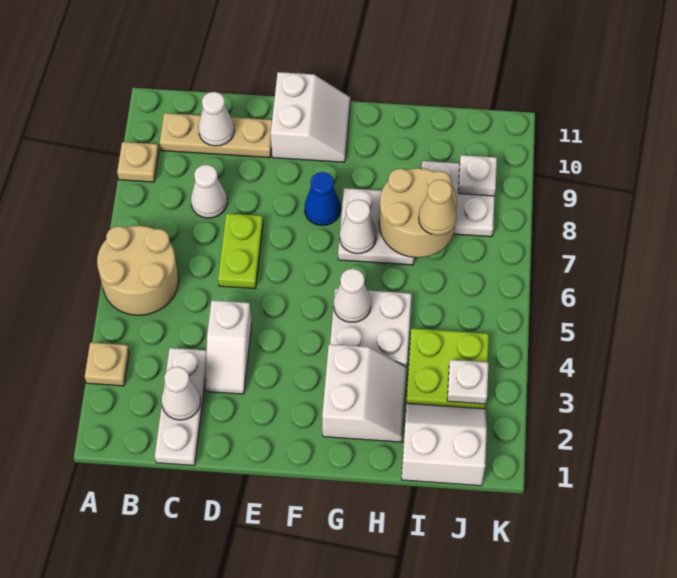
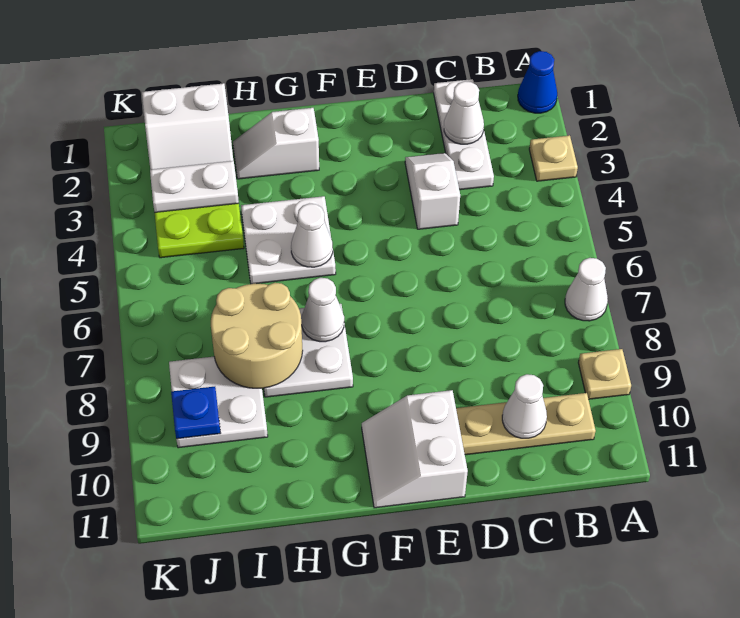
tan 2x2 round brick [97,226,179,315] -> none
white 1x1 cone [191,165,227,218] -> white 1x1 cone moved to [565,258,608,321]
lime 1x2 plate [218,213,263,289] -> none
blue 1x1 cone [304,172,341,226] -> blue 1x1 cone moved to [518,51,557,113]
white 2x2 slope [322,344,407,442] -> white 1x2 slope [233,108,319,179]
tan 1x1 cone [419,179,457,235] -> none
white 1x1 plate [447,360,489,404] -> white 1x2 plate [150,161,239,212]
white 1x1 plate [458,155,497,196] -> blue 1x1 plate [171,387,221,439]

